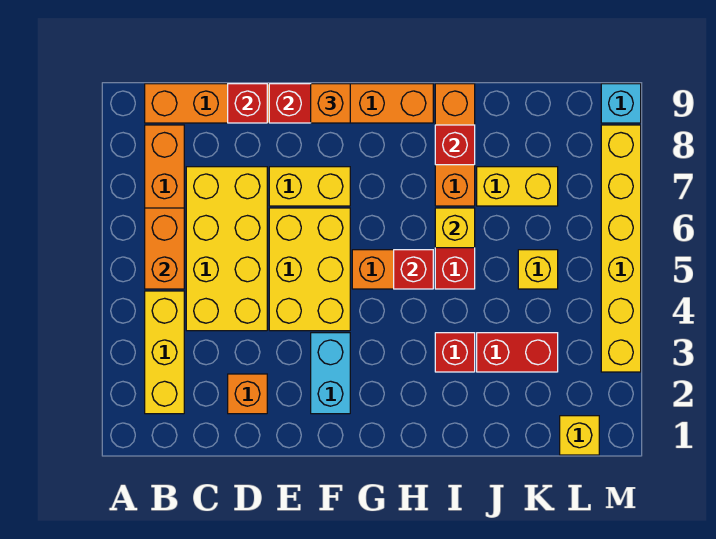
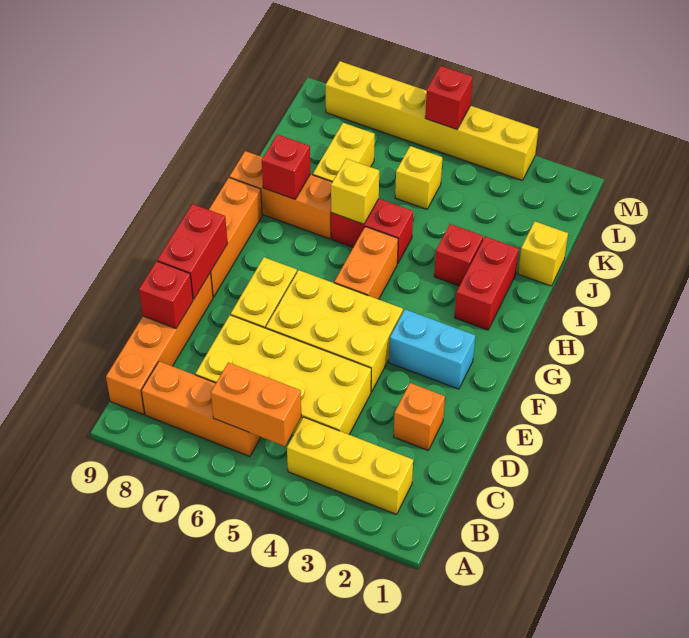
orange 1x1 brick [311,84,350,123] -> none
red 1x1 brick [394,250,433,289] -> red 1x1 brick moved to [425,66,473,129]
red 1x2 brick [477,333,558,372] -> red 1x2 brick moved to [455,237,519,330]
yellow 1x1 brick [560,416,599,455] -> yellow 1x1 brick moved to [518,222,568,286]
cyan 1x1 brick [601,84,641,123] -> none

